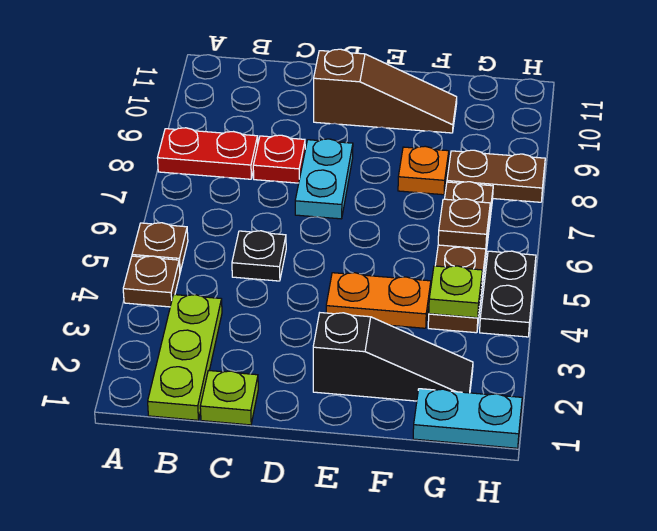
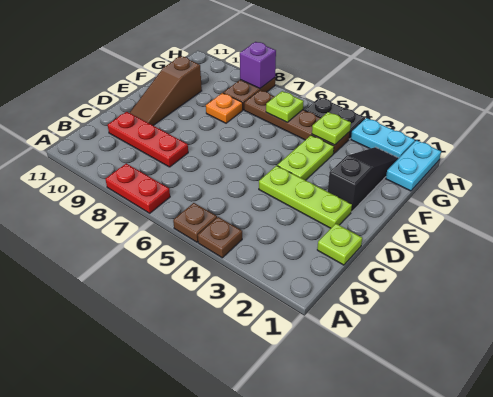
red 1x2 plate [158,128,258,179] -> red 1x2 plate turned to [105,163,170,213]
lime 1x3 plate [148,295,222,420] -> lime 1x3 plate moved to [259,166,352,228]
black 1x1 plate [232,231,286,281] -> none
red 1x1 plate [253,135,305,183] -> red 1x3 plate [108,112,188,167]
cyan 1x2 plate [295,139,353,219] -> cyan 1x2 plate moved to [351,118,415,158]
brown 1x3 slope [314,49,457,133] -> brown 1x3 slope turned to [130,56,202,125]
orange 1x2 plate [326,273,431,328] -> lime 1x2 plate [277,135,334,180]
brown 1x1 plate [438,199,490,249] -> lime 1x1 plate [266,91,304,122]
none -> purple 1x1 brick [240,42,276,88]

